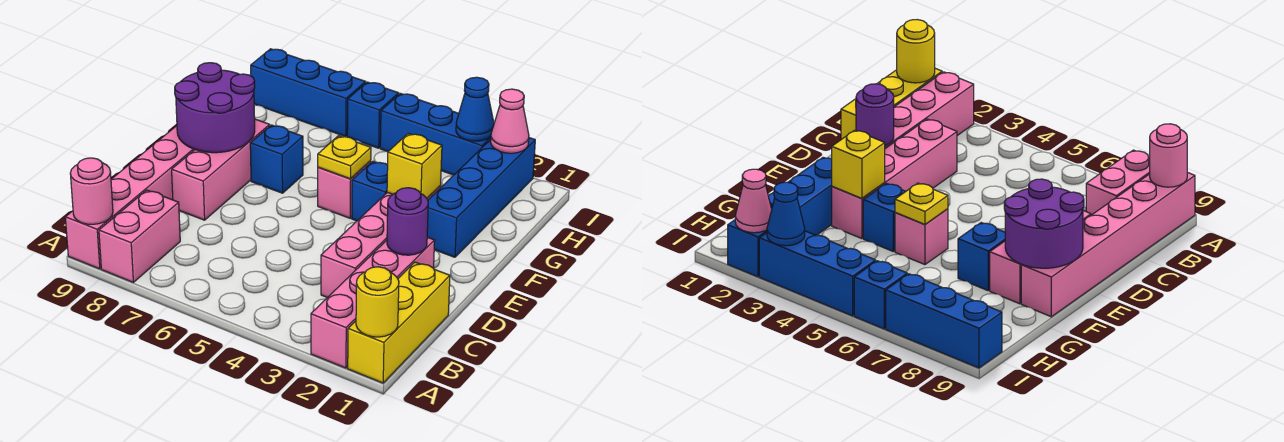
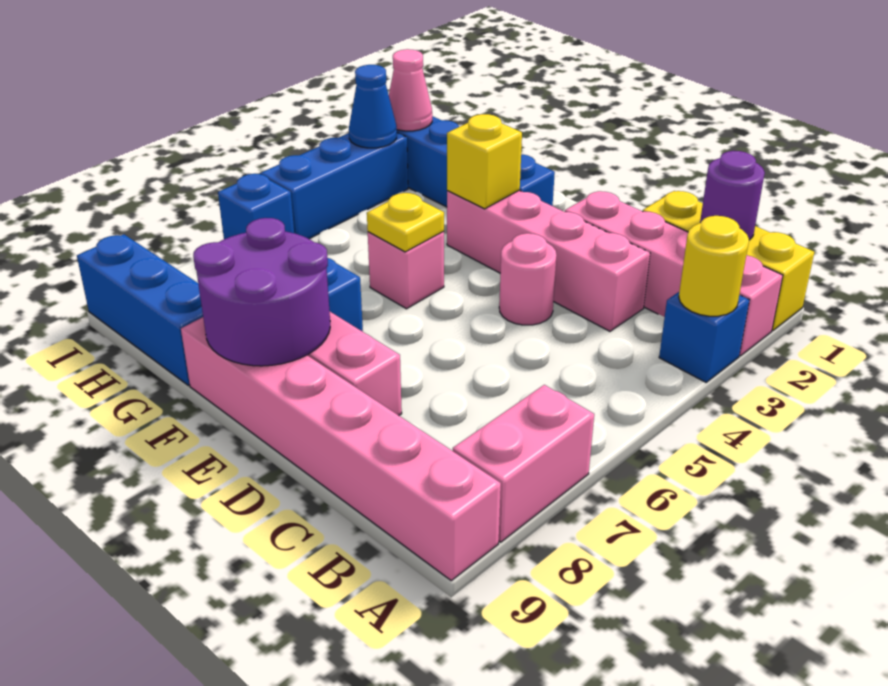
yellow 1x1 round brick [356,267,399,337] -> yellow 1x1 round brick moved to [679,216,749,316]
pink 1x2 brick [99,190,180,282] -> pink 1x2 brick turned to [453,385,594,542]
pink 1x1 round brick [70,158,113,224] -> pink 1x1 round brick moved to [499,233,557,325]
purple 1x1 round brick [387,188,428,255] -> purple 1x1 round brick moved to [700,151,765,240]
blue 1x1 brick [352,161,388,221] -> blue 1x1 brick moved to [659,292,749,382]
blue 1x3 brick [251,49,366,137] -> blue 1x3 brick turned to [77,234,203,385]

